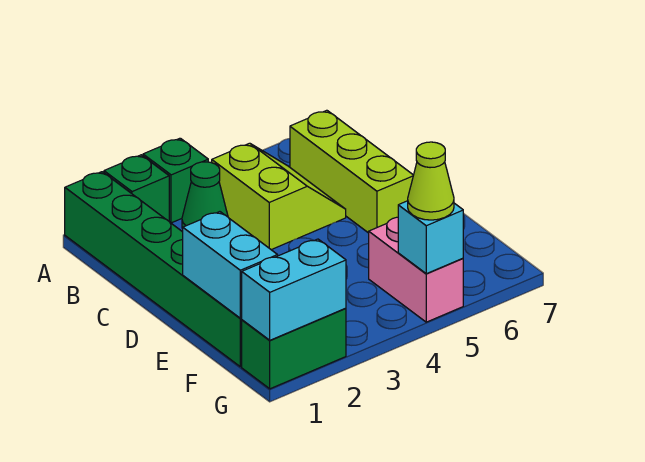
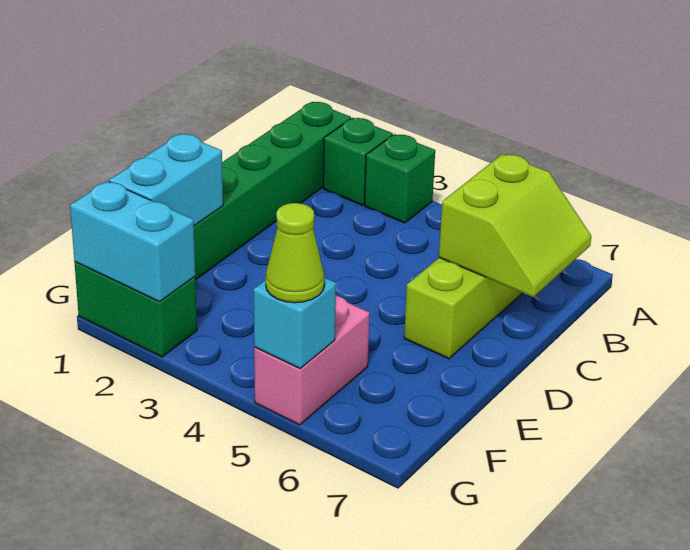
green 1x1 cone [182,162,228,229] -> none
lime 2x2 slope [212,143,346,250] -> lime 2x2 slope moved to [439,154,591,297]

